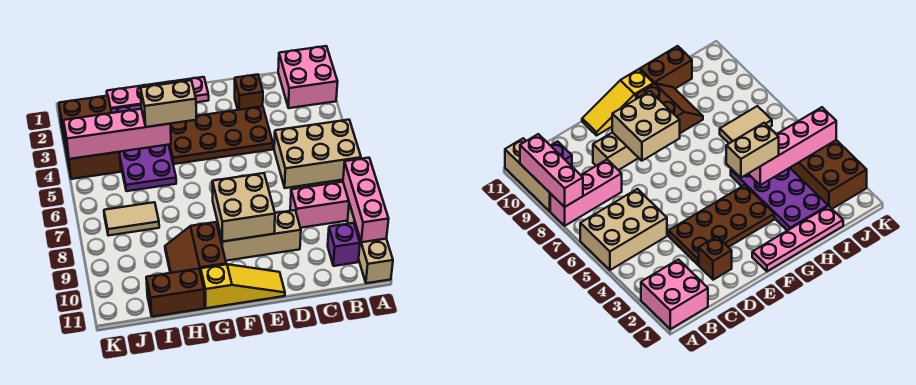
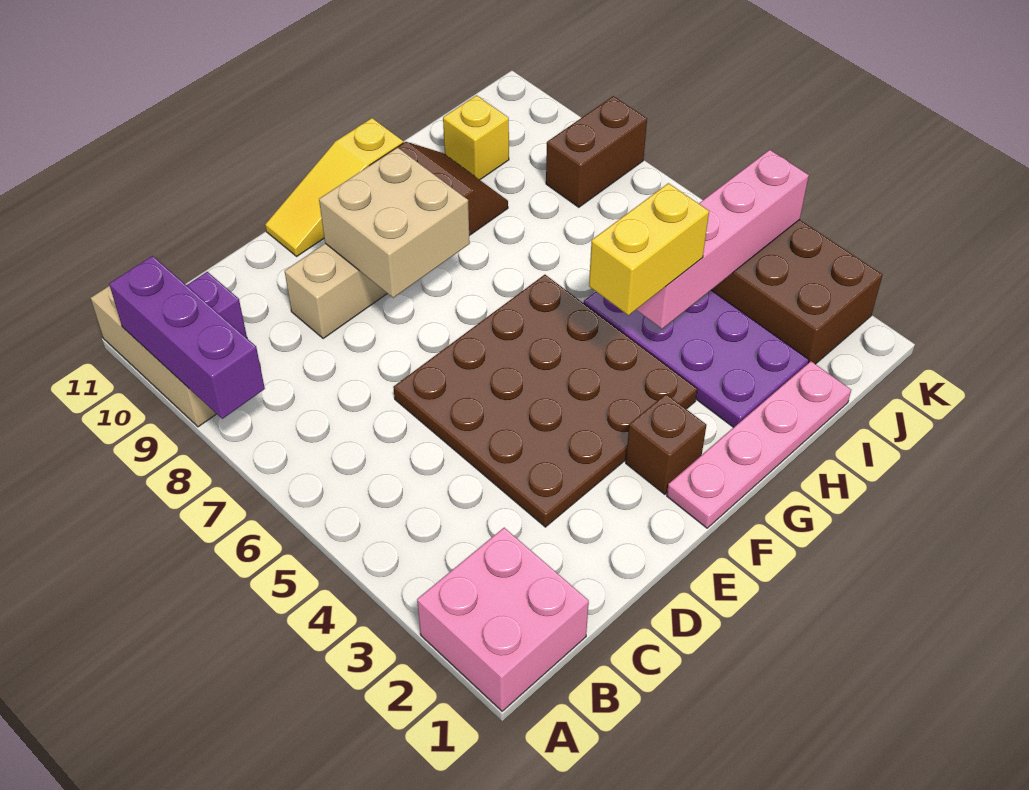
tan 2x3 brick [274,120,361,188] -> none
pink 1x3 brick [290,182,349,228] -> none
pink 1x3 brick [343,158,389,242] -> purple 1x3 brick [109,256,265,419]
brown 1x1 brick [235,74,263,110] -> brown 1x1 brick moved to [626,394,706,494]
brown 2x4 plate [169,106,273,164] -> brown 4x4 plate [393,275,697,527]
tan 1x2 brick [140,80,196,127] -> yellow 1x2 brick [589,183,709,315]
brown 1x2 brick [146,269,204,317] -> brown 1x2 brick moved to [546,96,647,207]
tan 1x2 tile [104,202,159,236] -> none
none -> yellow 1x1 brick [443,95,509,180]

